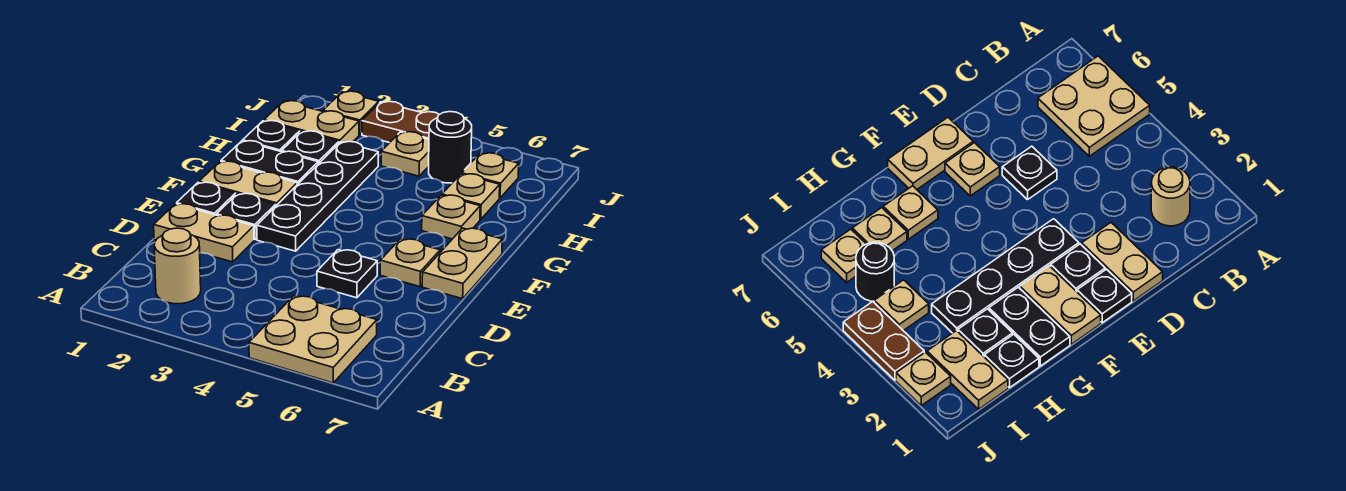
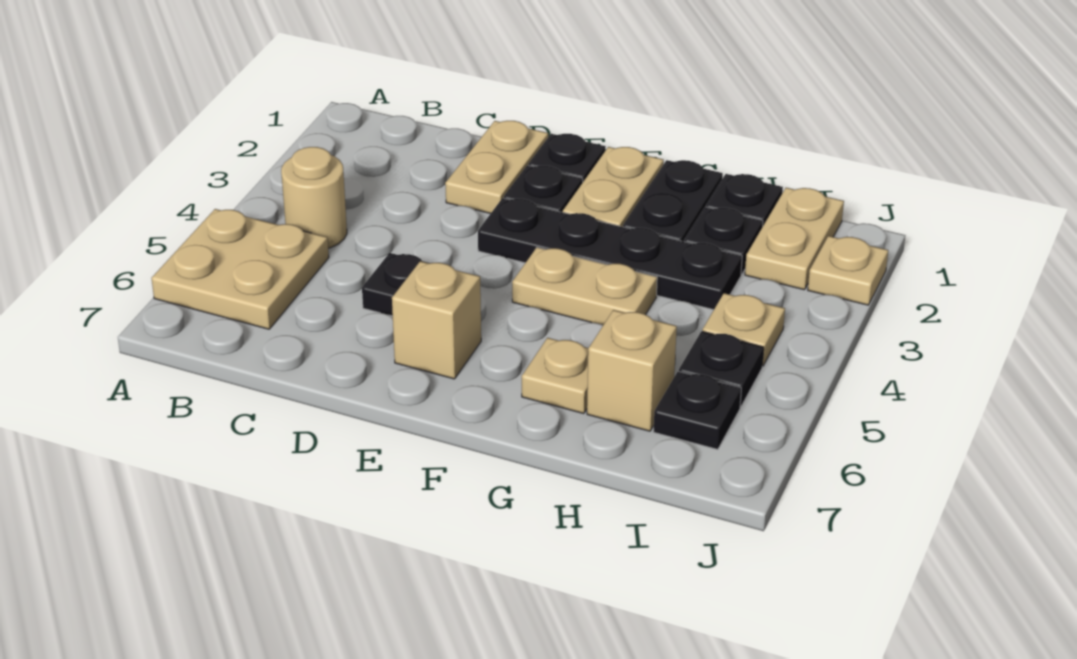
tan 1x1 round brick [154,228,201,304] -> tan 1x1 round brick moved to [281,147,347,248]
tan 1x1 plate [380,239,440,287] -> tan 1x1 brick [392,261,481,379]
tan 1x2 plate [422,228,502,299] -> tan 1x2 plate moved to [512,247,657,325]
tan 1x1 plate [442,174,500,219] -> tan 1x1 brick [587,310,677,431]
black 1x1 round brick [429,112,472,183] -> black 1x1 plate [679,331,764,407]
tan 1x1 plate [462,153,519,198] -> black 1x1 plate [653,371,741,449]
brown 1x2 plate [362,101,439,143] -> none

